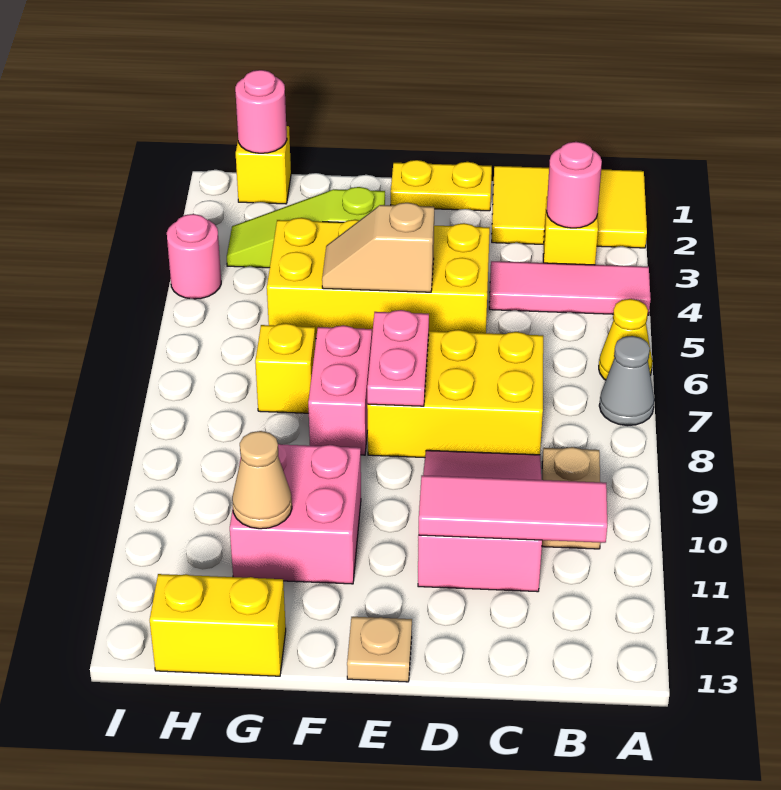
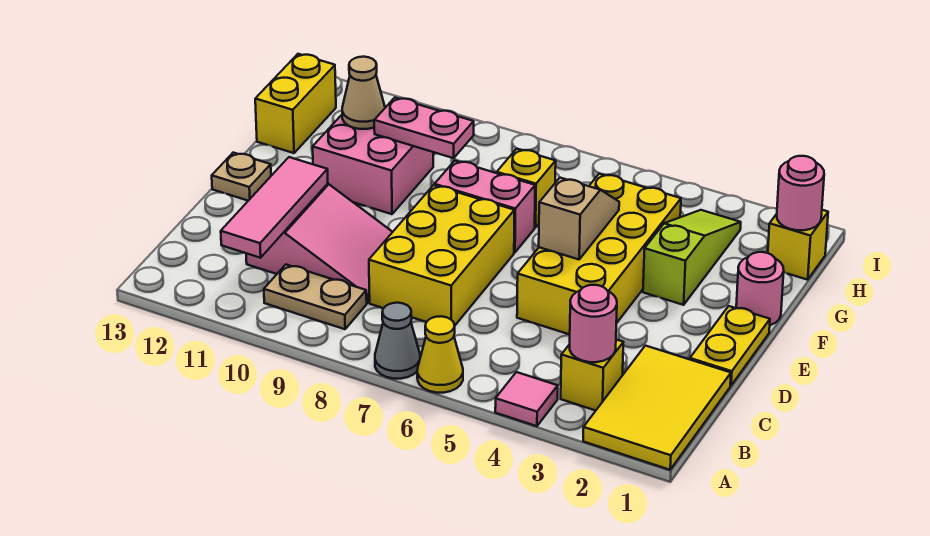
pink 1x3 tile [489,261,650,315] -> pink 1x1 tile [495,372,558,426]
pink 1x2 plate [367,310,429,406] -> pink 1x2 plate moved to [374,98,474,158]
pink 1x1 round brick [167,214,221,299] -> pink 1x1 round brick moved to [736,252,784,325]

